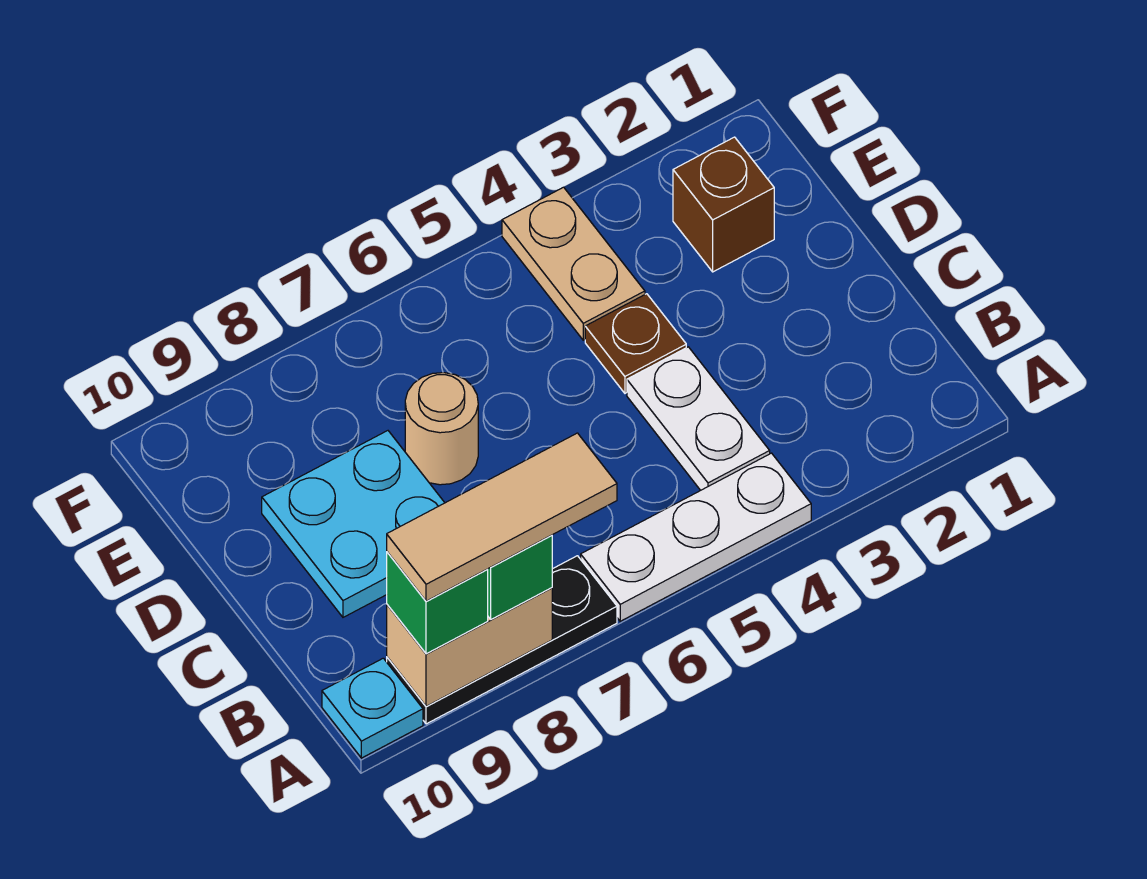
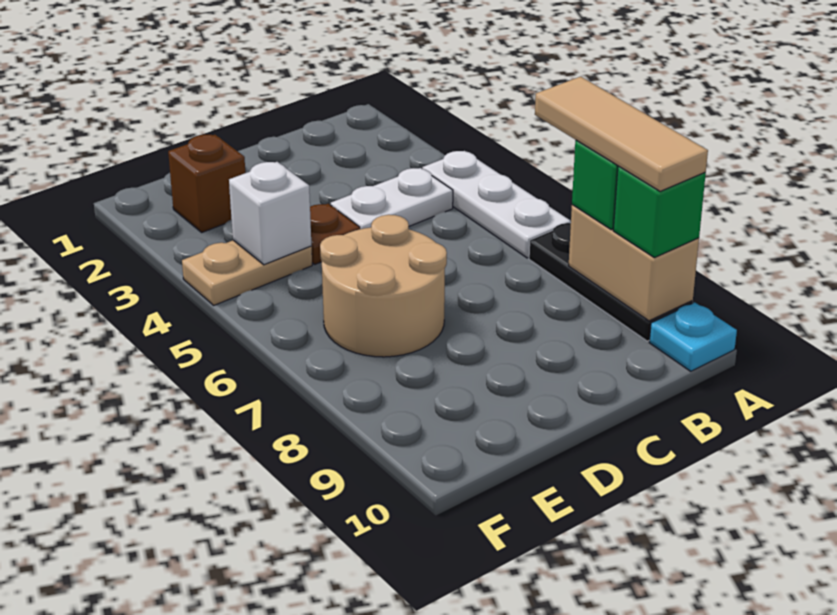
cyan 2x2 plate [262,431,445,617] -> none
tan 1x1 round brick [405,373,478,485] -> tan 2x2 round brick [320,215,447,357]
none -> white 1x1 brick [229,162,311,265]

